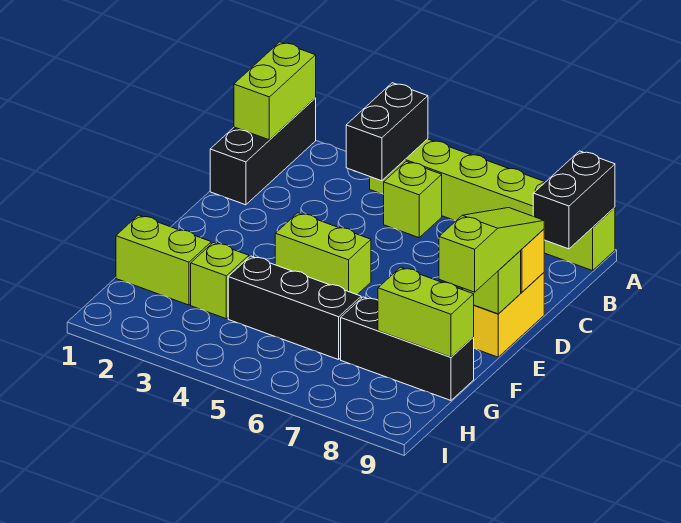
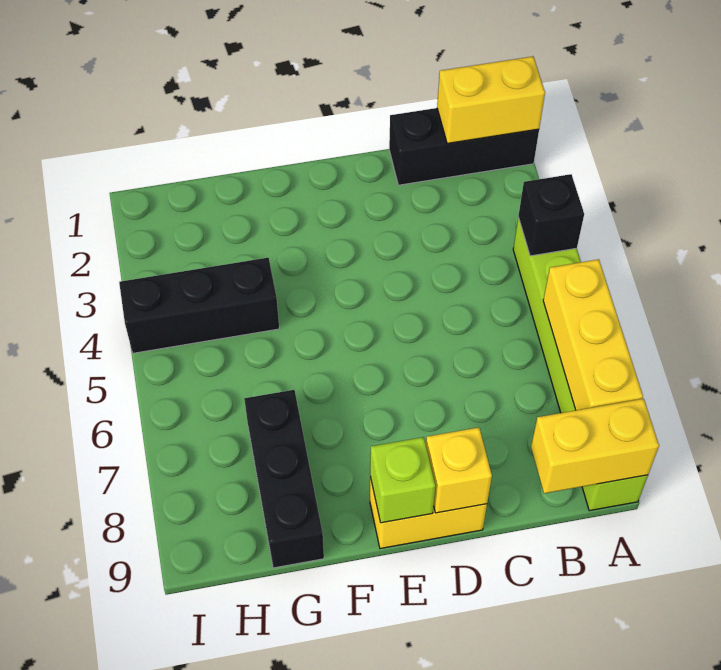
lime 1x2 brick [234,42,316,140] -> yellow 1x2 brick [437,56,545,143]
black 1x2 brick [346,83,428,181] -> black 1x1 brick [518,174,584,256]
none -> yellow 1x3 brick [543,259,643,410]
black 1x2 brick [533,151,615,249] -> yellow 1x2 brick [531,399,659,493]
lime 1x1 brick [384,161,442,238] -> none
lime 1x3 slope [439,208,544,292] -> none
lime 1x2 brick [275,213,371,295] -> none
lime 1x2 brick [116,215,211,305] -> none
lime 1x1 brick [191,242,249,319] -> none
black 1x3 brick [228,256,361,360] -> black 1x3 brick turned to [119,258,279,353]
lime 1x2 brick [378,267,474,357] -> none

